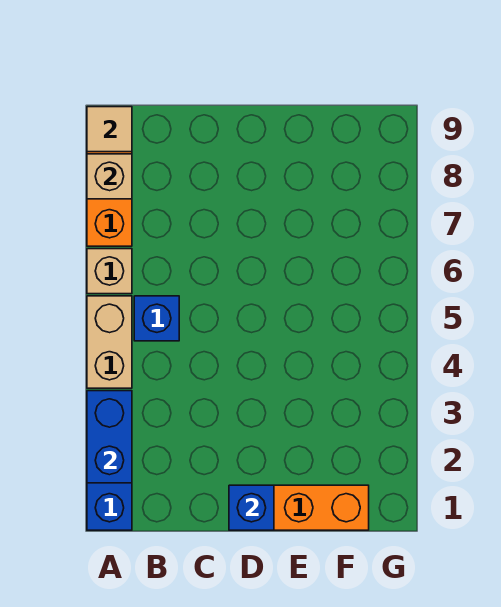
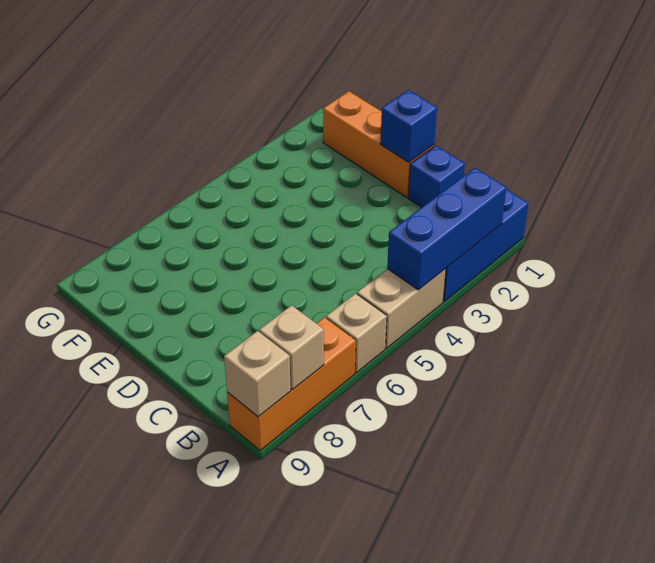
blue 1x2 brick [87,391,132,483] -> blue 1x3 brick [387,168,507,290]
tan 1x1 tile [87,107,132,152] -> tan 1x1 brick [224,331,291,417]
blue 1x1 brick [134,296,179,341] -> blue 1x1 brick moved to [408,146,465,207]

